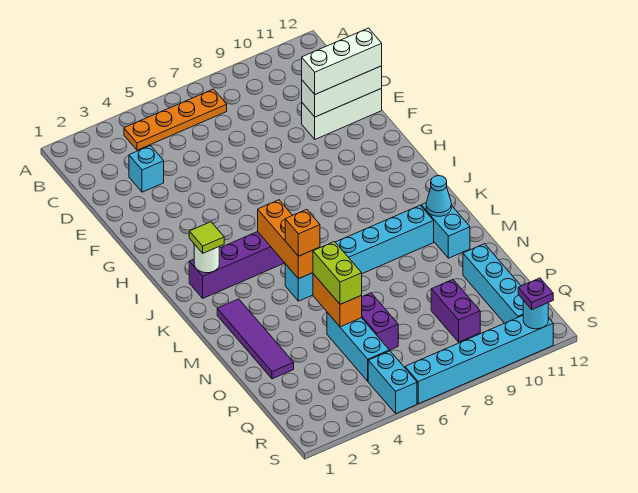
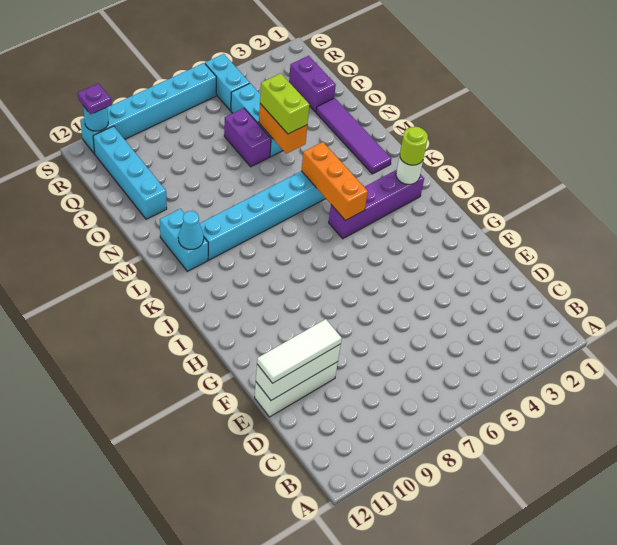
orange 1x4 plate [124,89,227,150] -> none
cyan 1x1 brick [129,146,164,192] -> none
white 1x3 brick [302,28,382,94] -> white 1x3 tile [257,319,342,383]
lime 1x1 tile [189,222,224,253] -> lime 1x1 round brick [400,127,428,165]
orange 1x1 brick [285,209,320,256] -> none
purple 1x2 brick [431,280,480,342] -> purple 1x2 brick moved to [289,56,336,112]

